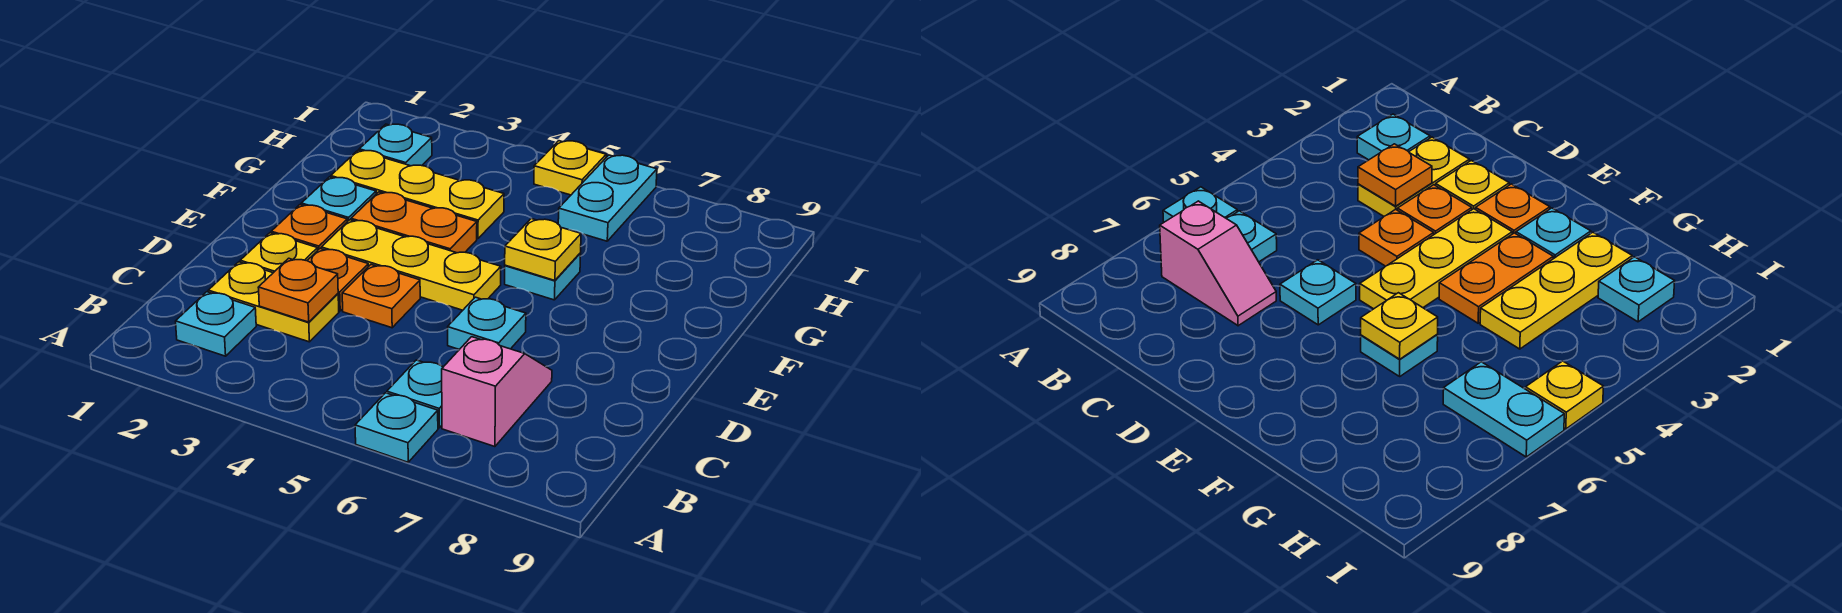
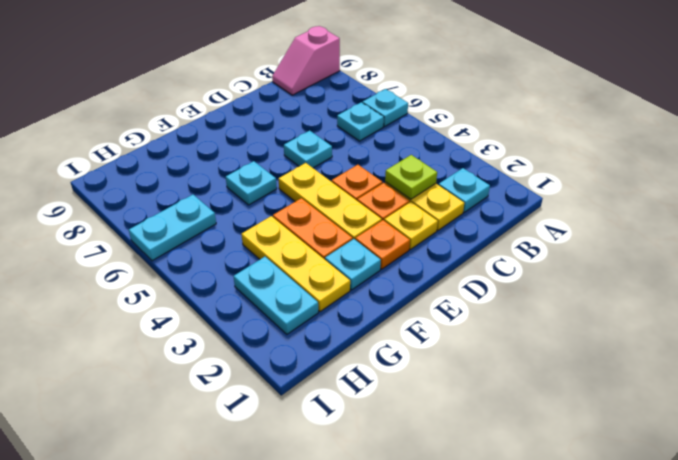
pink 1x2 slope [442,337,552,447] -> pink 1x2 slope moved to [272,26,340,95]
orange 1x1 plate [258,258,338,322] -> lime 1x1 plate [385,155,437,199]
yellow 1x1 plate [505,218,581,280] -> none
cyan 1x1 plate [359,124,432,166] -> cyan 1x2 plate [233,257,318,334]
yellow 1x1 plate [534,141,606,195] -> none

